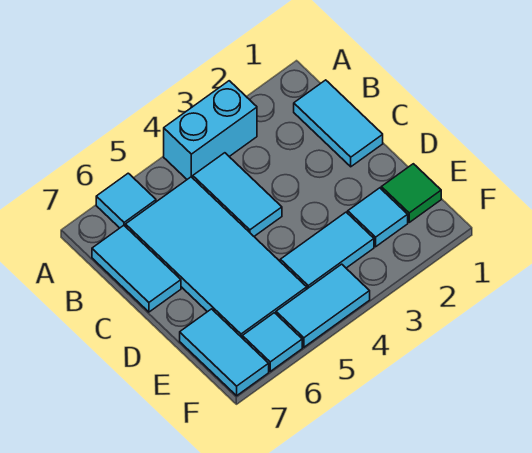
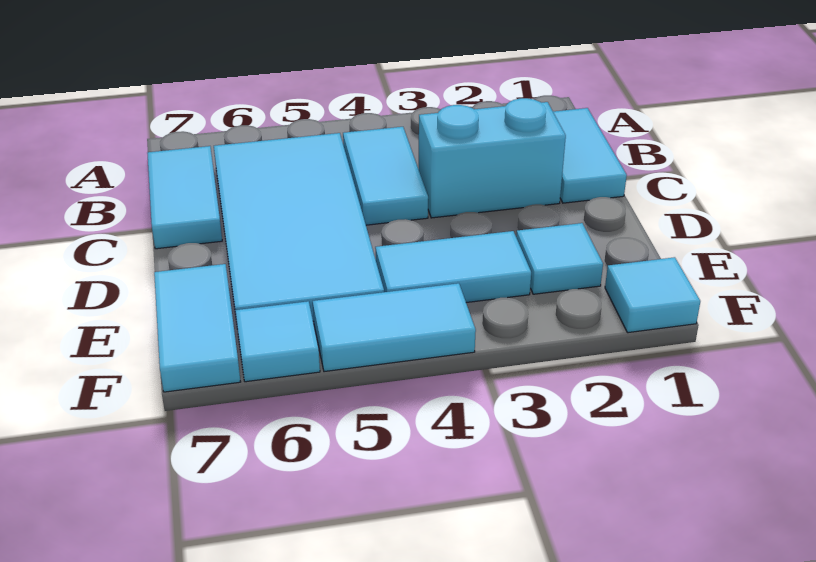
cyan 1x2 brick [164,81,257,179] -> cyan 1x2 brick moved to [419,98,566,218]
cyan 1x1 tile [96,173,156,228] -> cyan 1x1 tile moved to [605,257,700,333]
green 1x1 tile [381,164,441,222] -> none

